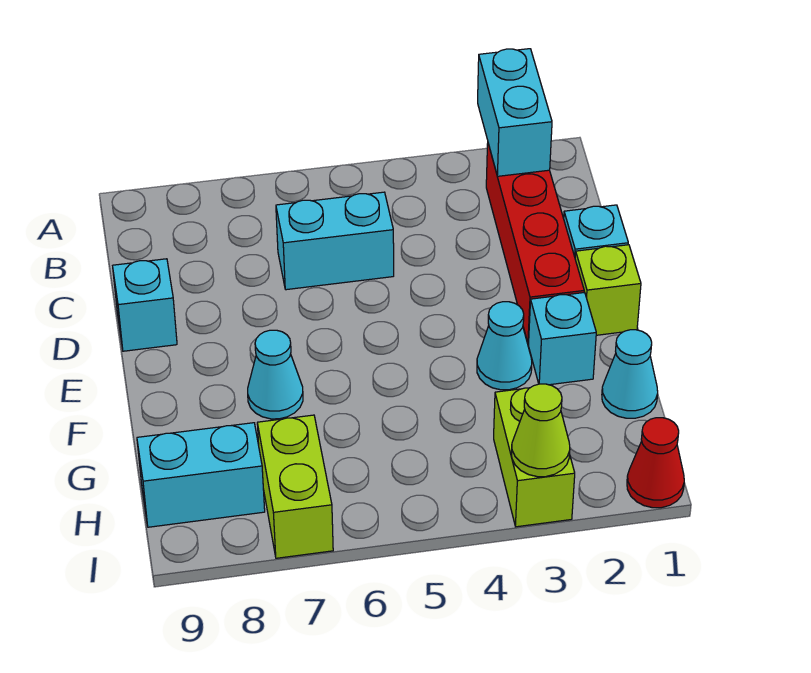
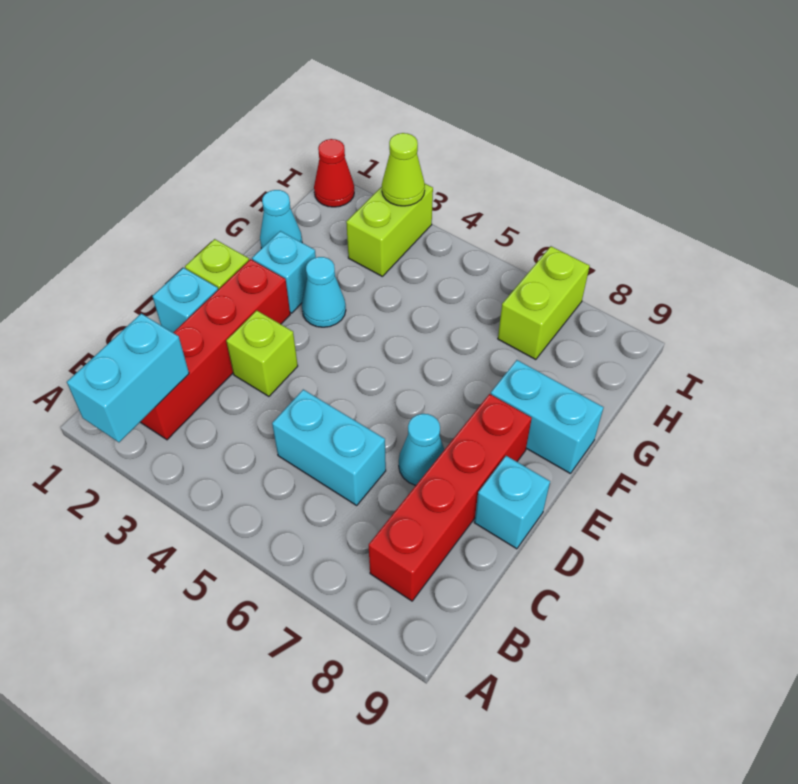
none -> red 1x4 brick [369,394,532,601]
none -> lime 1x1 brick [226,310,298,396]
cyan 1x1 cone [248,330,303,419] -> cyan 1x1 cone moved to [399,414,444,485]
cyan 1x2 brick [137,423,265,527] -> cyan 1x2 brick moved to [491,360,604,474]

